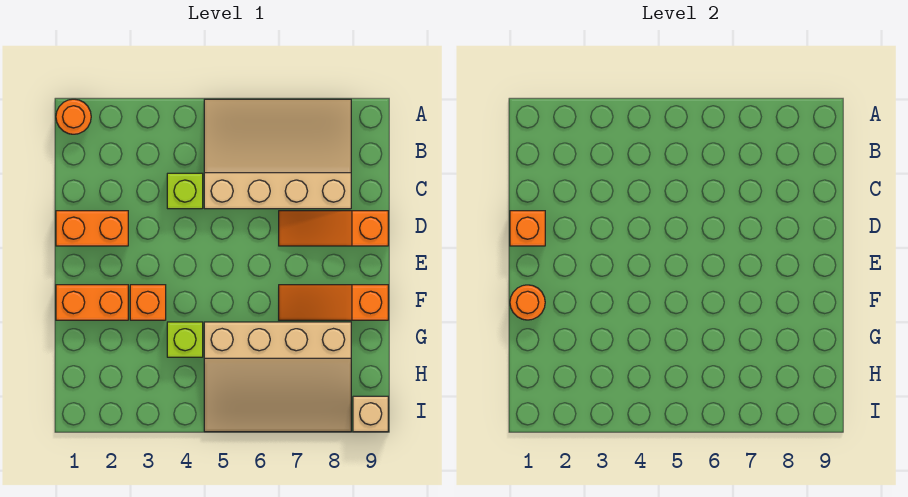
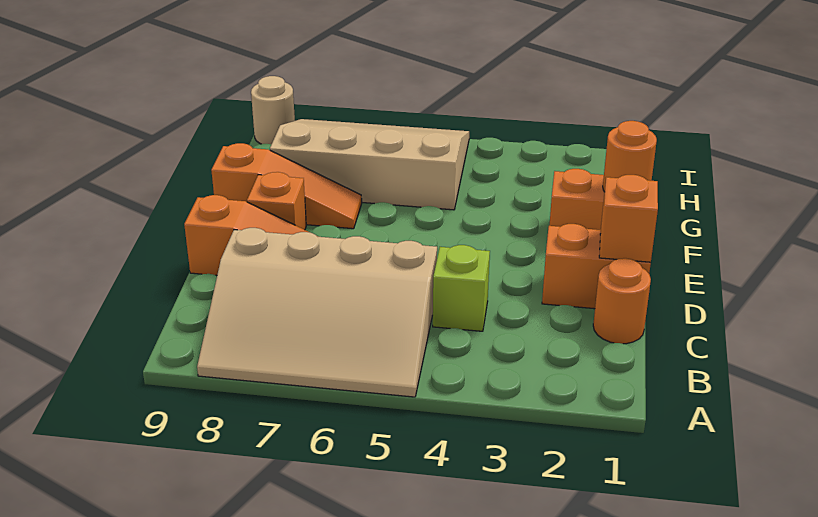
orange 1x1 round brick [56,99,91,134] -> orange 1x1 round brick moved to [593,258,651,344]
orange 1x1 brick [130,285,166,320] -> orange 1x1 brick moved to [247,172,306,230]
lime 1x1 brick [167,322,203,357] -> none
tan 1x1 brick [353,396,388,432] -> tan 1x1 round brick [251,76,295,144]

